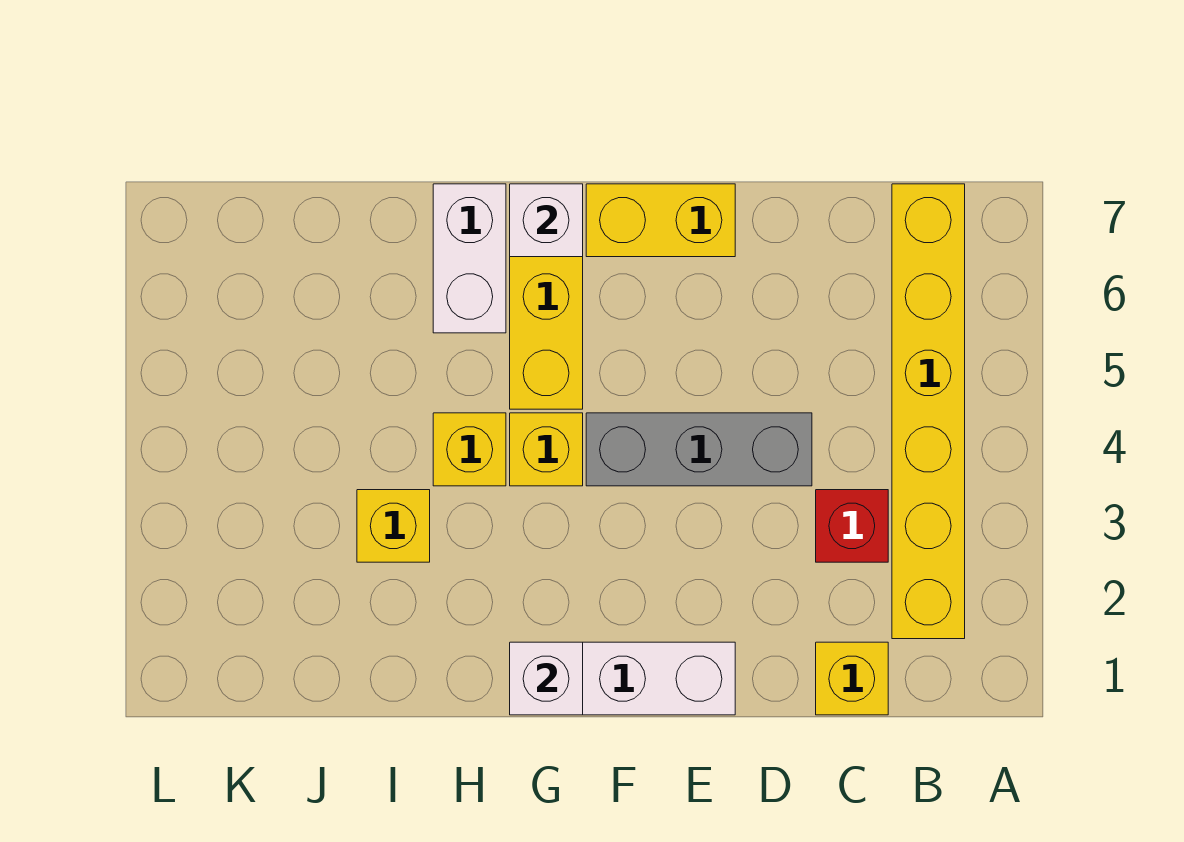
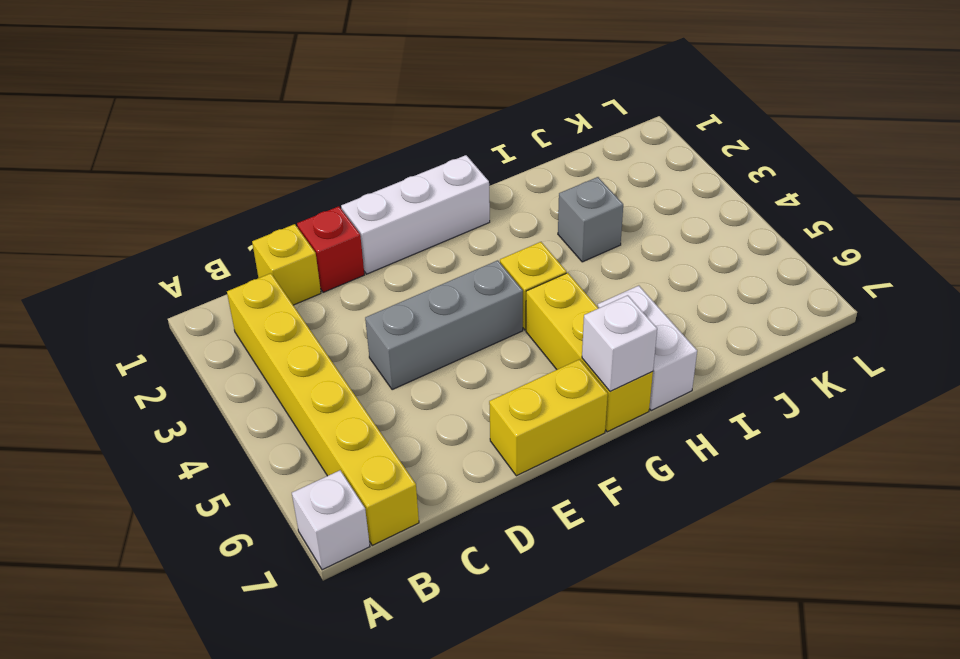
red 1x1 brick [816,490,888,562] -> red 1x1 brick moved to [297,206,364,292]
white 1x1 brick [510,642,583,715] -> white 1x1 brick moved to [292,470,370,570]
yellow 1x1 brick [433,413,506,486] -> none
yellow 1x1 brick [357,490,430,562] -> grey 1x1 brick [558,177,623,262]

